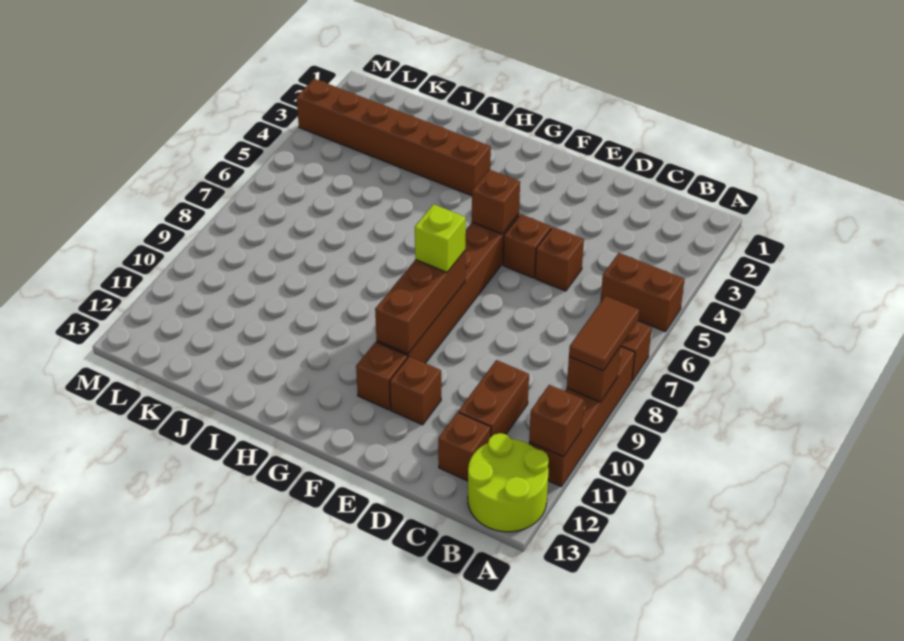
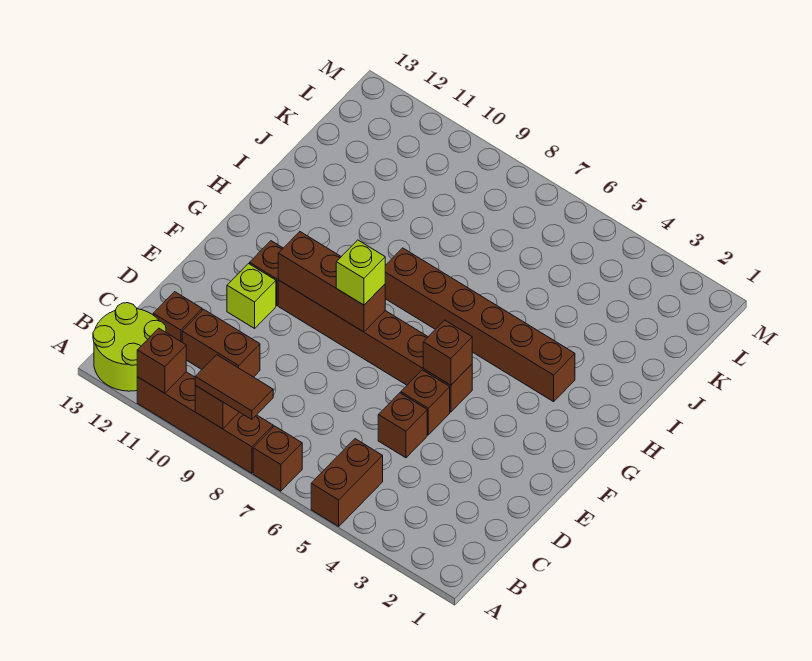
brown 1x1 brick [390,356,441,425] -> lime 1x1 brick [227,264,276,328]
brown 1x6 brick [296,79,491,196] -> brown 1x6 brick turned to [385,248,575,402]

